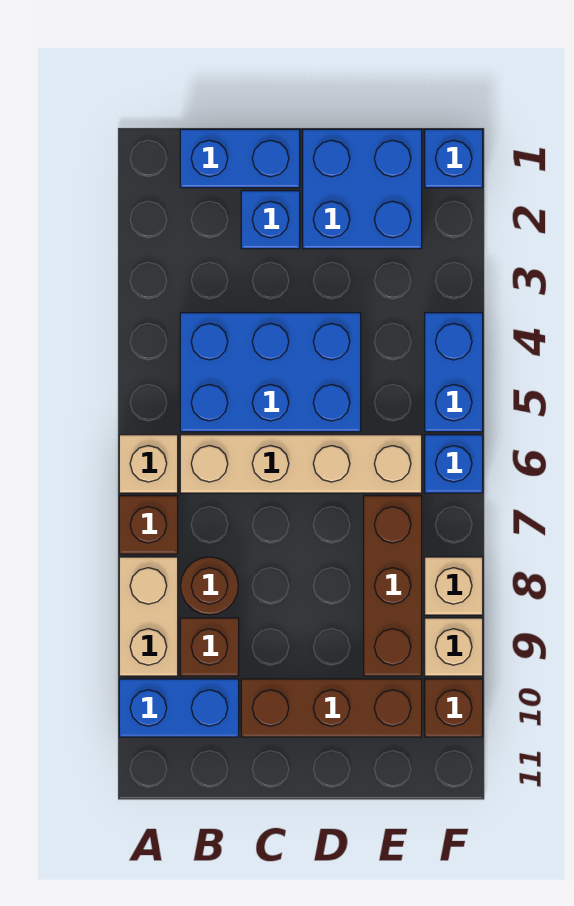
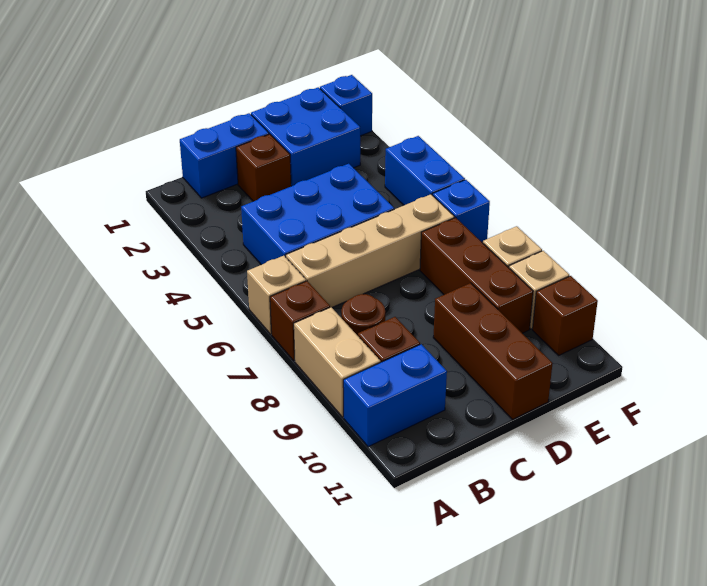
blue 1x1 brick [241,191,300,249] -> brown 1x1 brick [236,134,291,201]
brown 1x3 brick [241,679,422,737] -> brown 1x3 brick turned to [433,283,553,420]

